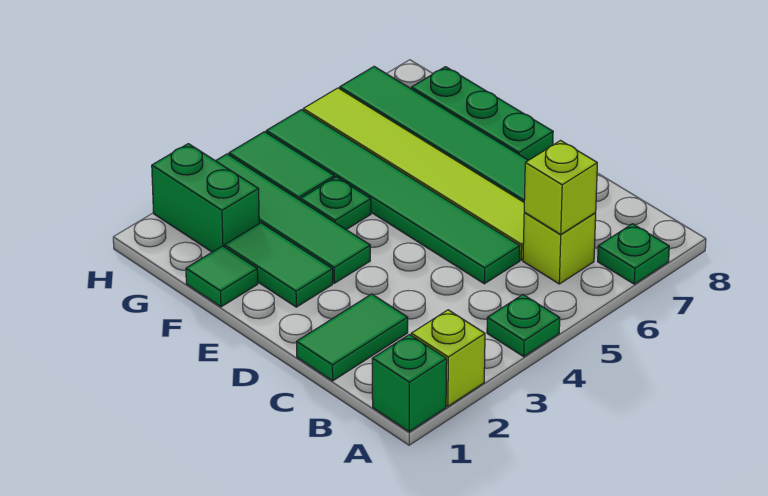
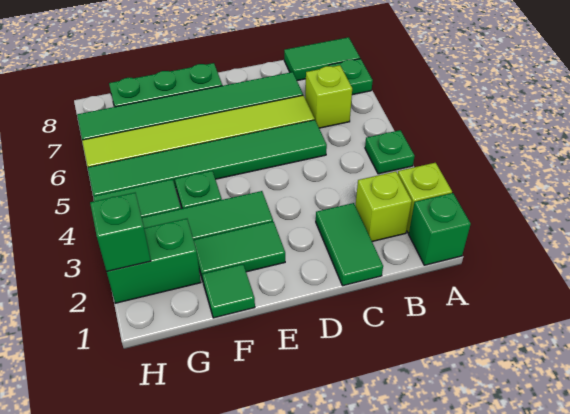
none -> green 1x2 tile [284,37,360,81]
lime 1x1 brick [524,141,597,234] -> lime 1x1 brick moved to [355,172,412,242]
none -> green 1x1 brick [90,193,151,272]

